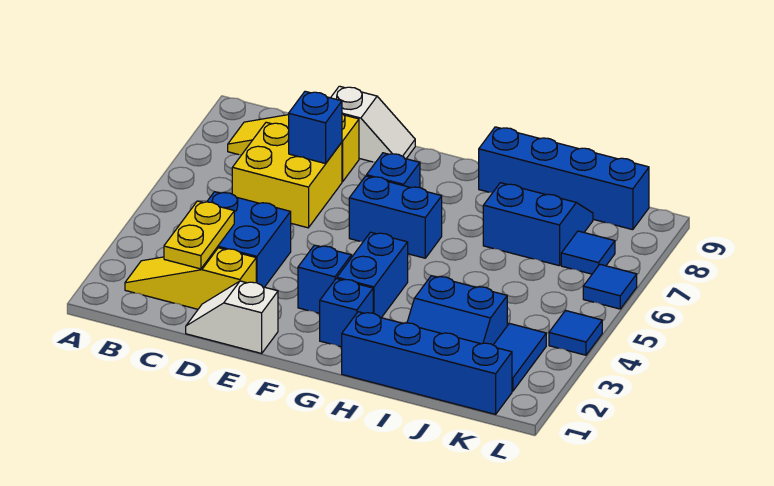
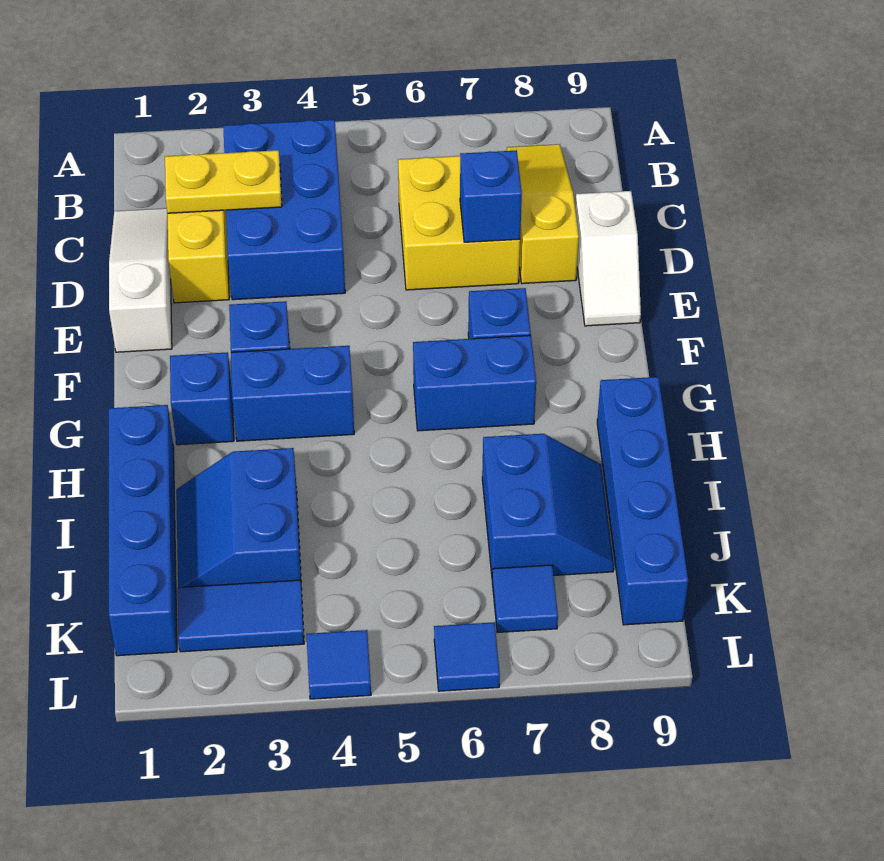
blue 2x2 brick [207,192,291,287] -> blue 2x3 brick [223,120,345,300]
white 1x2 slope [186,281,278,353] -> white 1x3 slope [109,208,172,352]
blue 1x2 brick [349,176,442,258] -> blue 1x2 brick turned to [413,335,536,431]

